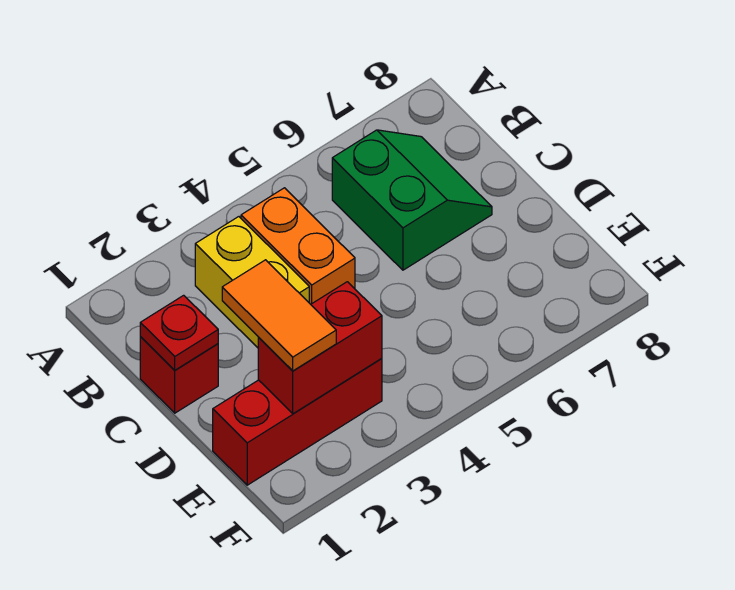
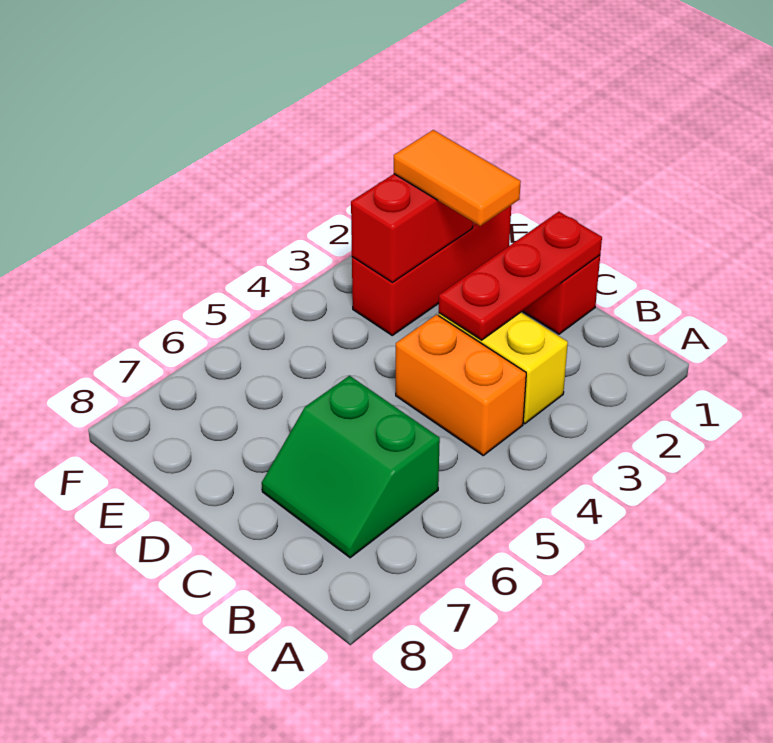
red 1x1 plate [140,295,218,370] -> red 1x3 plate [439,212,602,340]

